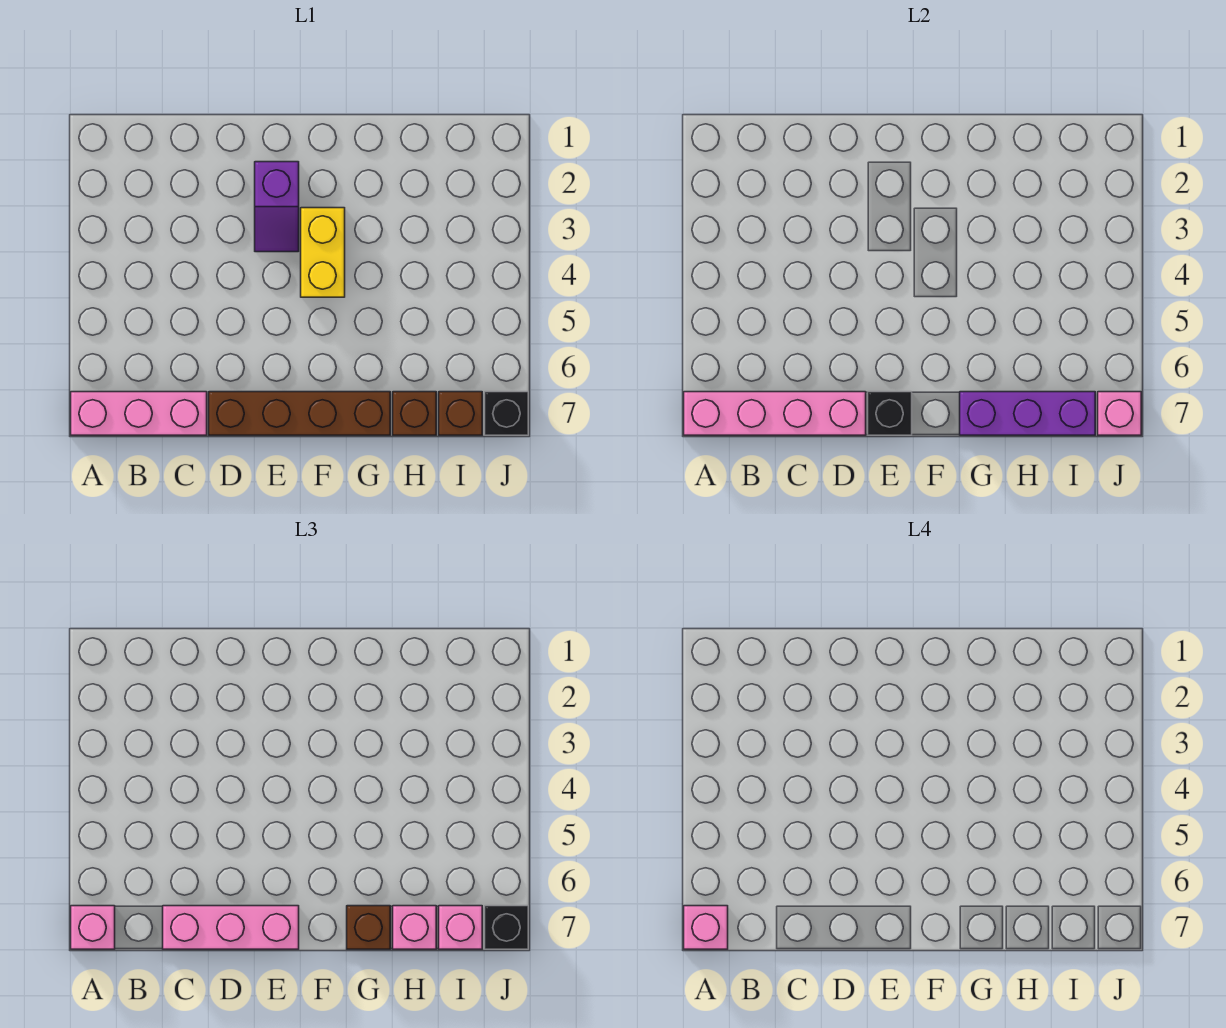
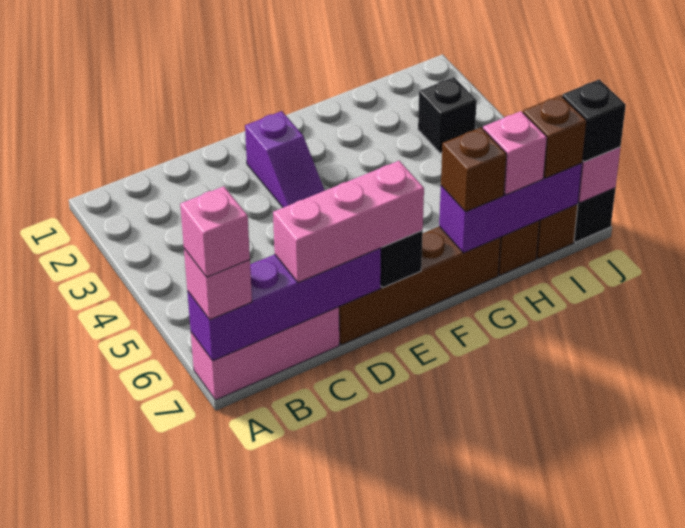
pink 1x4 brick [684,392,866,435] -> purple 1x4 brick [187,248,381,361]
yellow 1x2 brick [301,208,345,297] -> none
none -> black 1x1 brick [418,77,477,153]
pink 1x1 brick [439,906,482,949] -> brown 1x1 brick [523,95,587,178]

